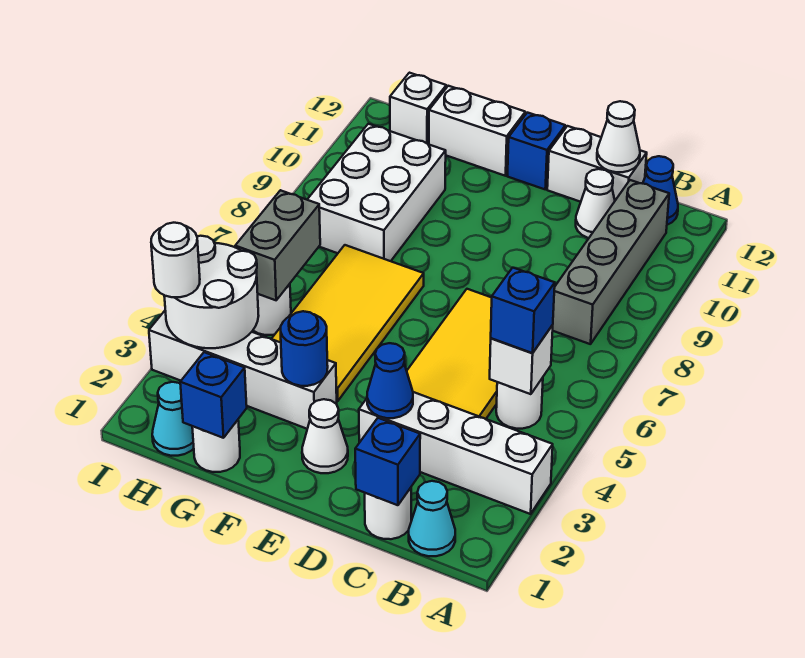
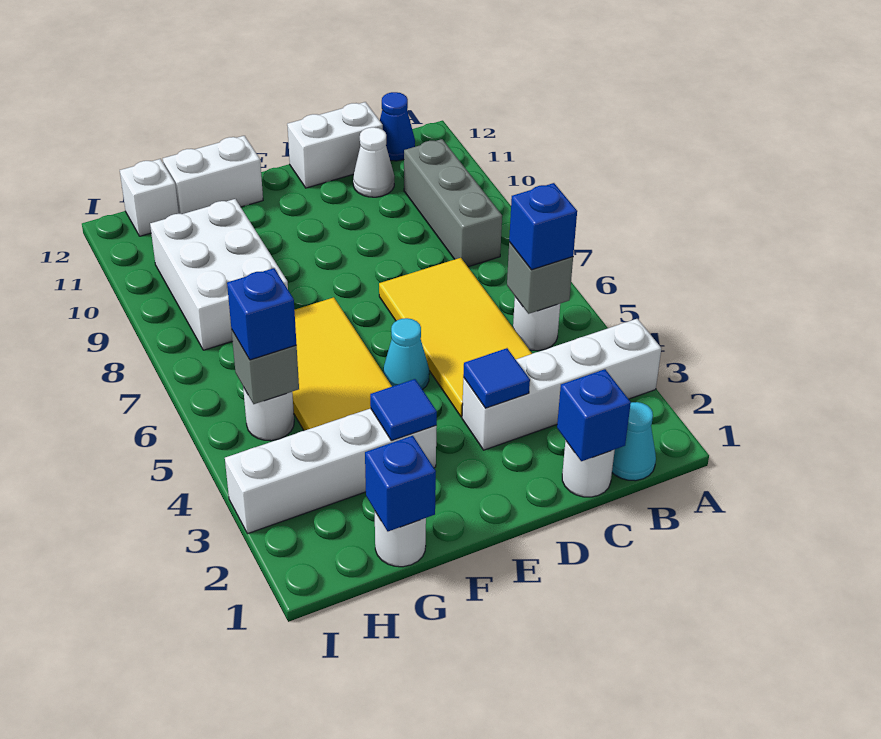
white 1x1 brick [490,325,553,394] -> grey 1x1 brick [507,242,573,314]
grey 1x4 brick [553,180,669,344] -> grey 1x3 brick [404,139,502,267]
white 1x1 cone [597,101,640,172] -> none
blue 1x1 cone [367,343,413,418] -> blue 1x1 tile [463,348,530,408]
white 1x1 cone [302,399,348,473] -> none
blue 1x1 brick [508,113,565,189] -> blue 1x1 brick moved to [227,268,297,360]
blue 1x1 round brick [281,311,328,386] -> blue 1x1 tile [370,379,437,441]
cyan 1x1 cone [152,382,194,456] -> cyan 1x1 cone moved to [383,318,429,390]
white 2x2 round brick [164,236,259,348] -> none
grey 1x2 brick [235,190,320,300] -> grey 1x1 brick [231,329,299,404]
white 1x1 round brick [151,223,200,297] -> none

